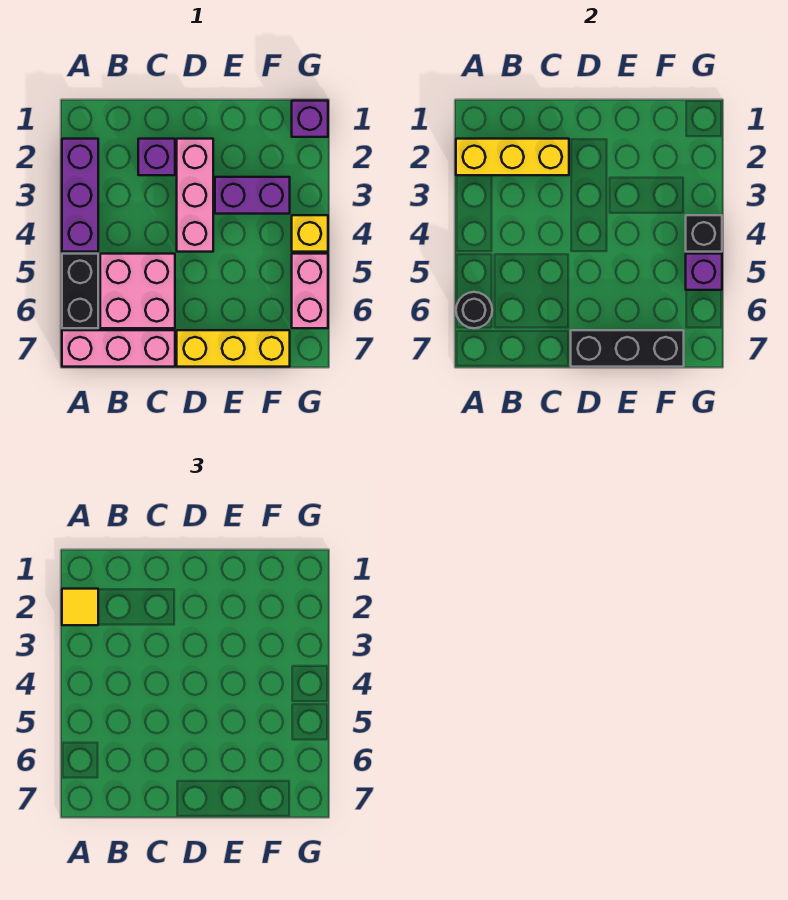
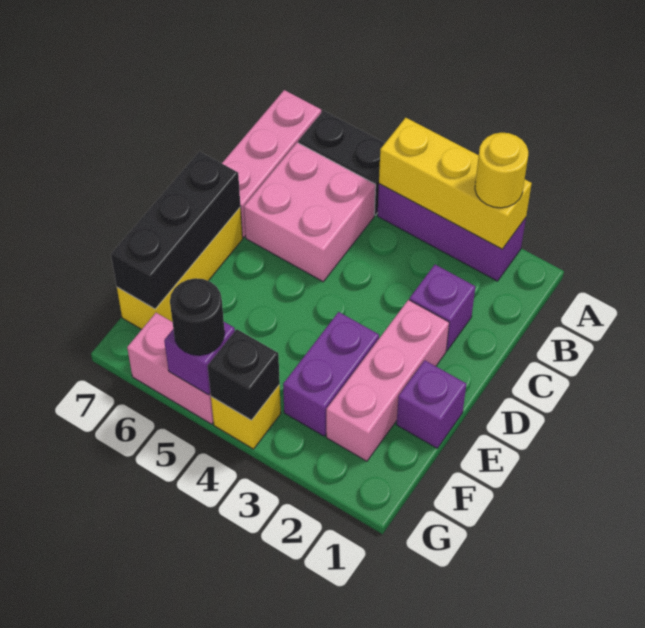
yellow 1x3 brick [456,139,569,175] -> yellow 1x3 brick turned to [379,118,532,249]
yellow 1x1 tile [62,589,98,625] -> yellow 1x1 round brick [475,133,528,208]
black 1x1 round brick [456,292,492,328] -> black 1x1 round brick moved to [170,278,225,355]
pink 1x3 brick [177,139,213,252] -> pink 1x3 brick turned to [326,300,449,461]
purple 1x1 brick [292,101,328,137] -> purple 1x1 brick moved to [396,360,466,448]

